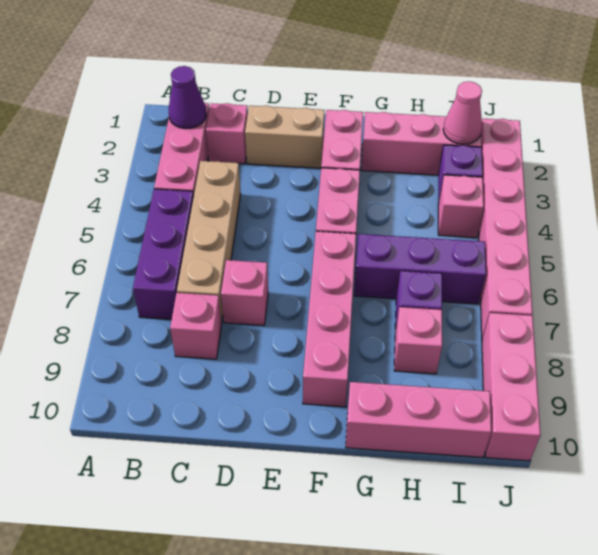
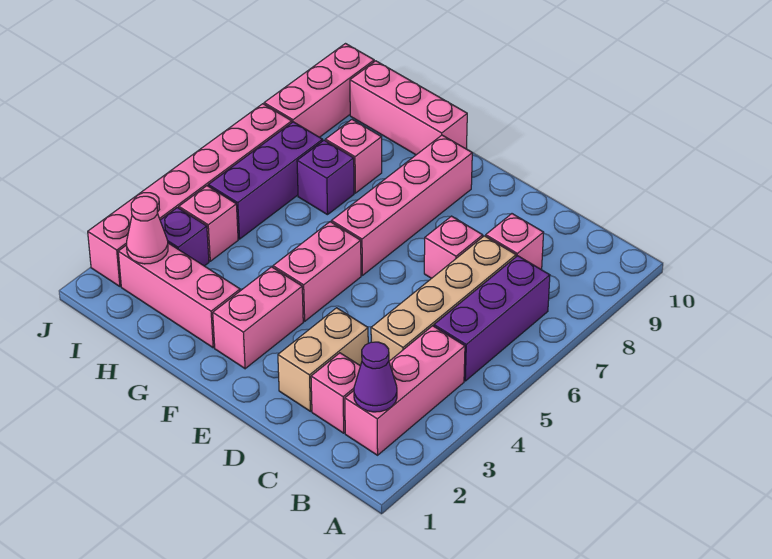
tan 1x2 brick [245,106,324,168] -> tan 1x2 brick turned to [278,308,368,411]
purple 1x3 brick [354,234,486,304] -> purple 1x3 brick turned to [208,122,323,239]

